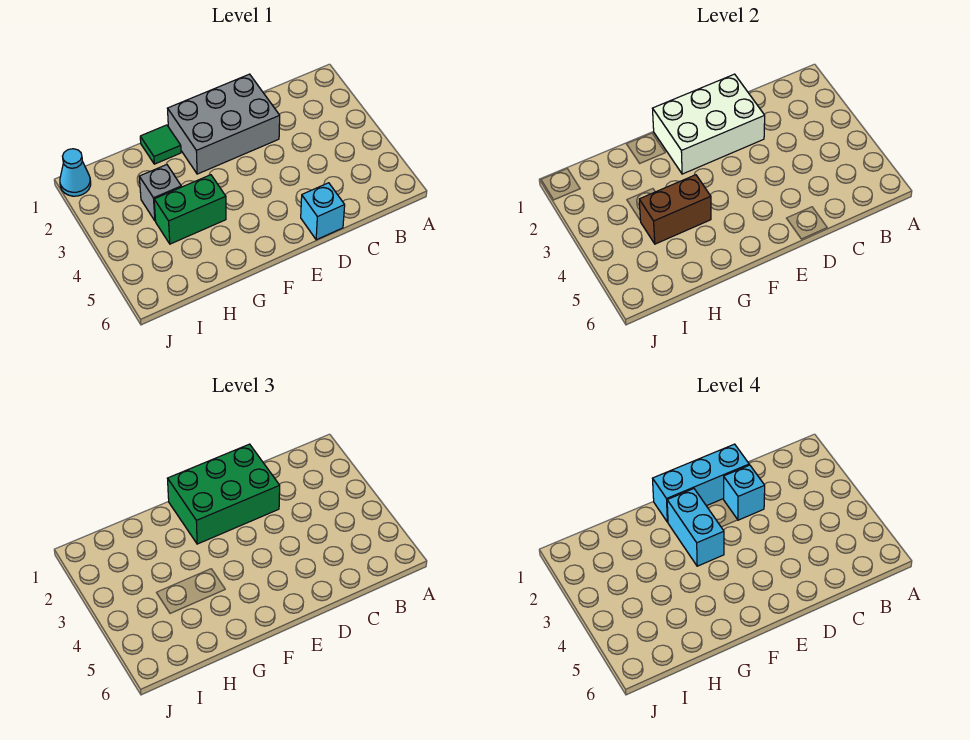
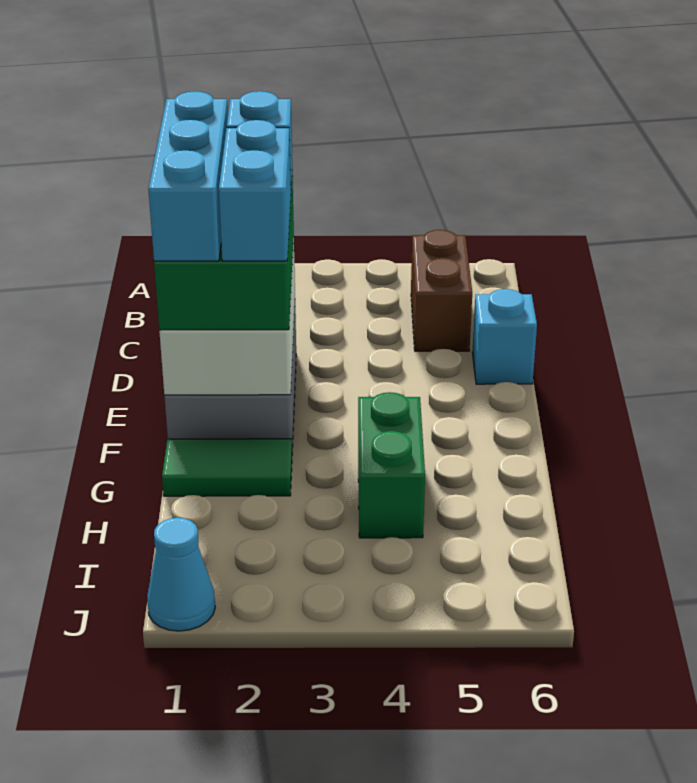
cyan 1x2 brick [667,489,724,566] -> cyan 1x2 brick turned to [219,120,291,261]
green 1x1 tile [140,125,181,164] -> green 1x2 tile [162,439,292,496]
brown 1x2 brick [639,175,711,244] -> brown 1x2 brick moved to [411,230,472,351]
grey 1x1 brick [139,164,181,221] -> none

